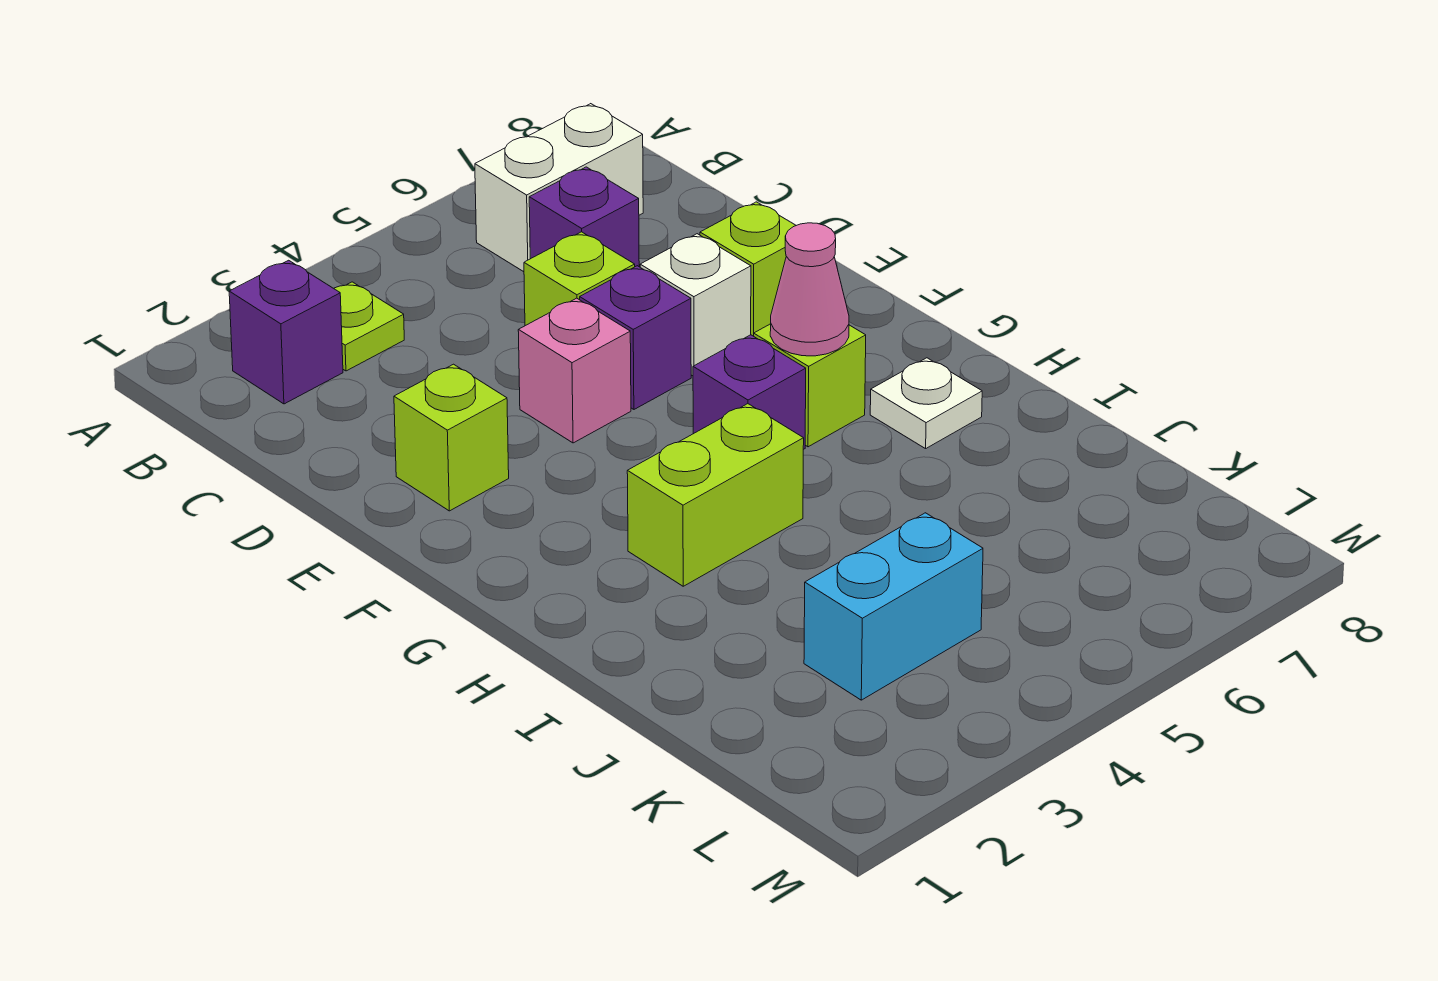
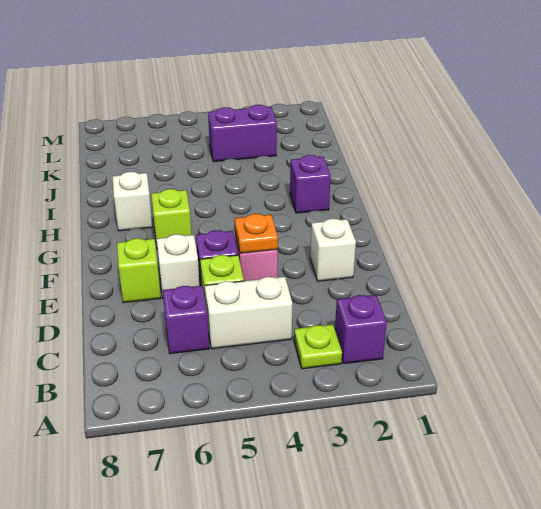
white 1x2 brick [475,104,643,272] -> white 1x2 brick moved to [205,277,292,349]
lime 1x1 brick [394,364,509,511] -> white 1x1 brick [310,218,356,281]
none -> orange 1x1 plate [234,214,278,253]
purple 1x1 brick [693,335,806,450] -> purple 1x1 brick moved to [290,155,331,213]
pink 1x1 cone [770,223,849,356] -> none
lime 1x2 brick [627,404,804,586] -> none
white 1x1 plate [870,358,982,449] -> white 1x1 brick [112,172,153,231]
cyan 1x2 brick [804,513,983,700] -> purple 1x2 brick [208,105,277,162]

